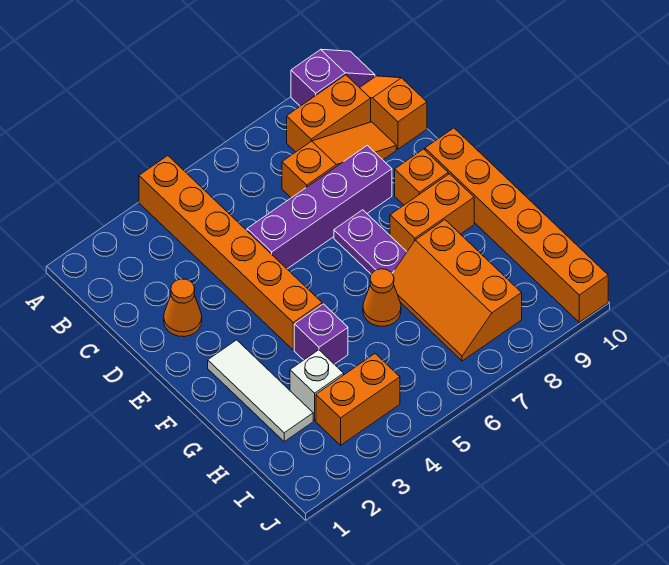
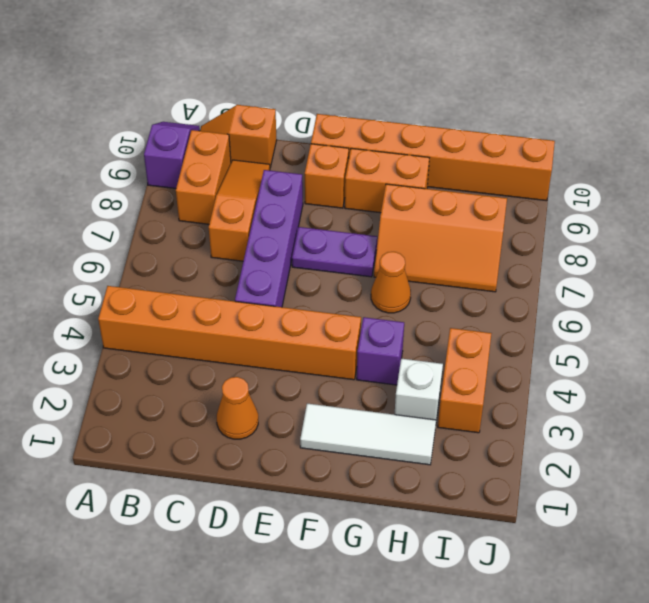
orange 1x2 brick [390,174,474,251] -> orange 1x2 brick turned to [345,148,429,213]

